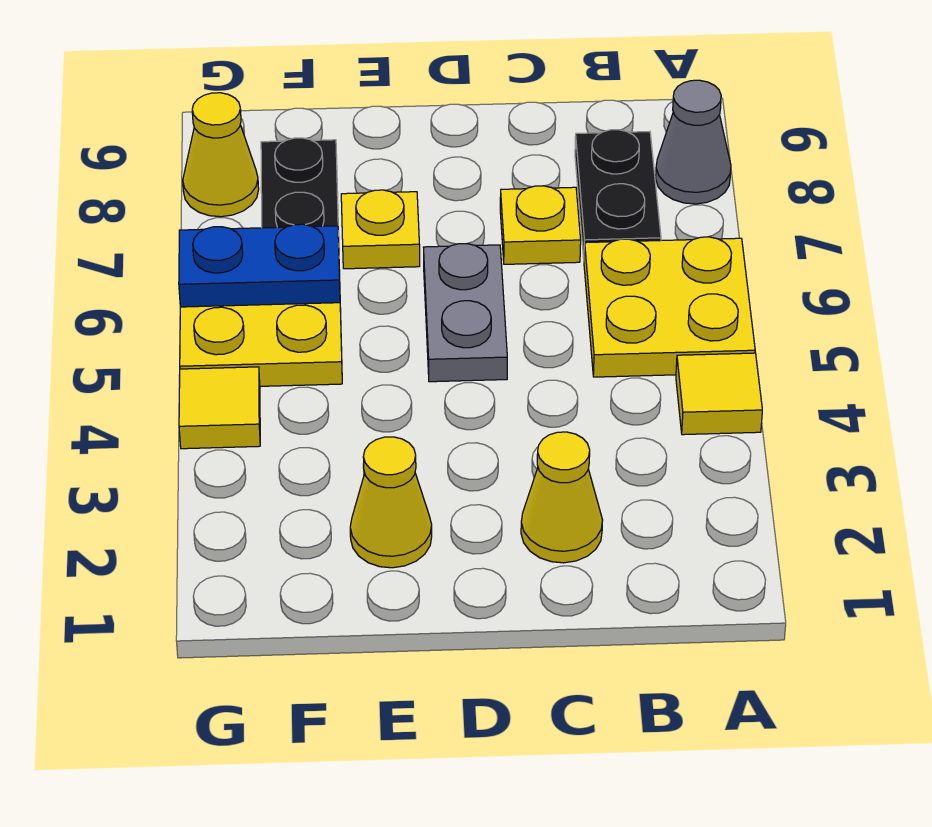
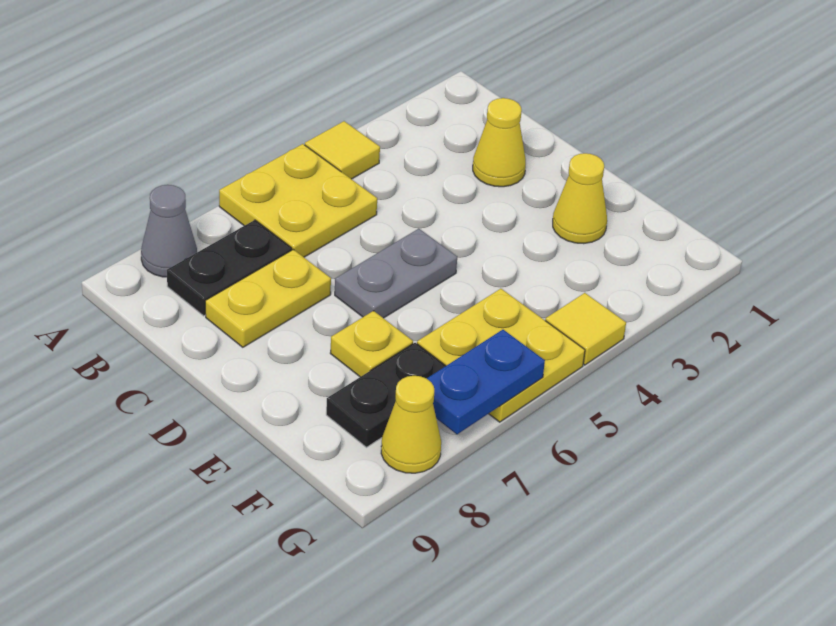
yellow 1x1 plate [500,186,581,264] -> yellow 1x2 plate [205,249,331,347]
blue 1x2 plate [179,224,340,307] -> blue 1x2 plate turned to [427,330,545,434]

